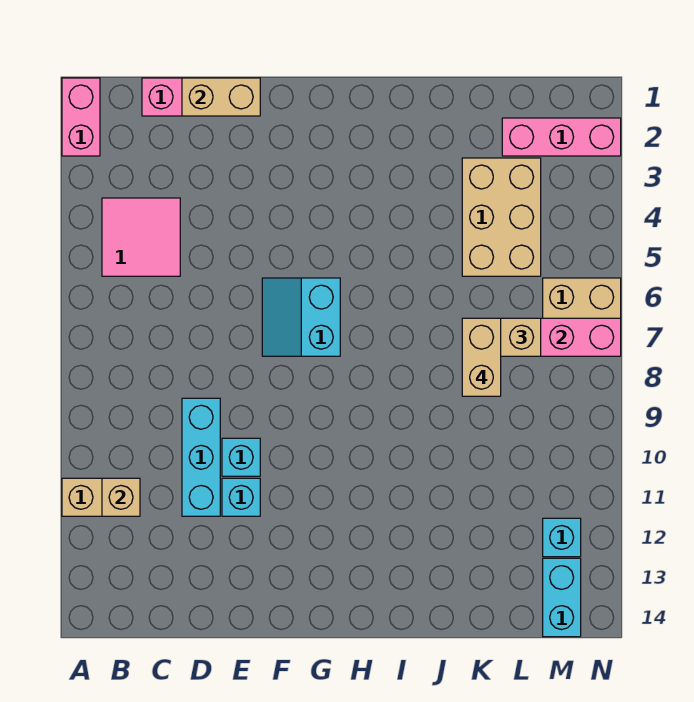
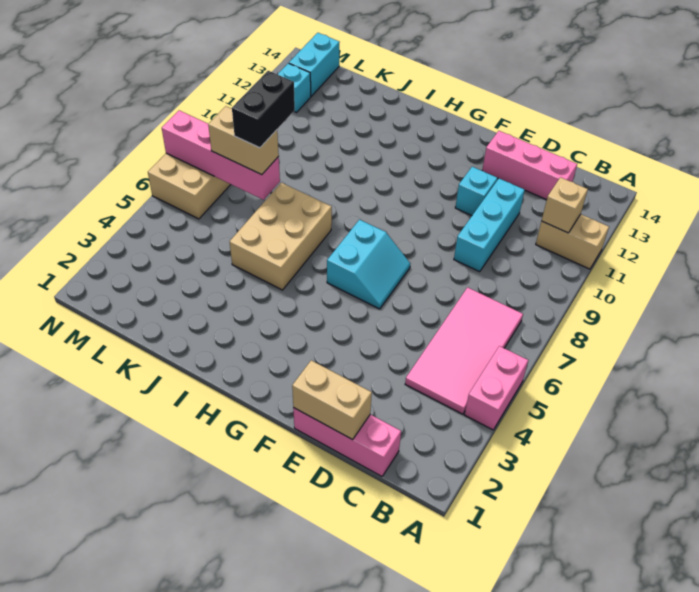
pink 1x2 brick [62,78,100,156] -> pink 1x2 brick moved to [465,346,528,430]
pink 2x2 tile [102,198,180,276] -> pink 2x4 tile [405,287,523,414]
cyan 1x1 brick [222,438,260,476] -> none
tan 2x3 brick [462,158,541,276] -> tan 2x3 brick moved to [230,183,332,290]
tan 1x2 brick [462,318,501,396] -> black 1x2 brick [232,71,295,148]
pink 1x3 brick [502,118,621,156] -> pink 1x3 brick moved to [482,131,577,200]

